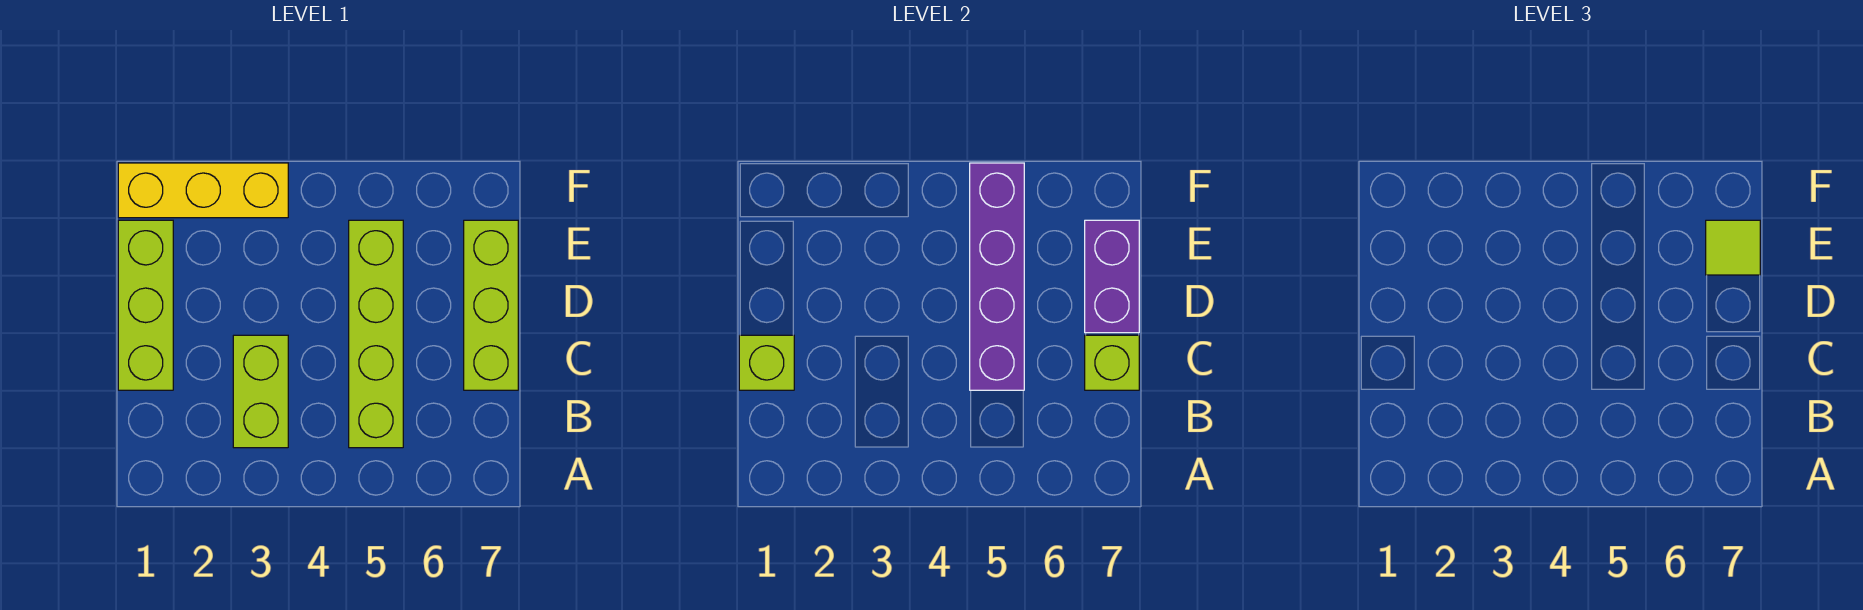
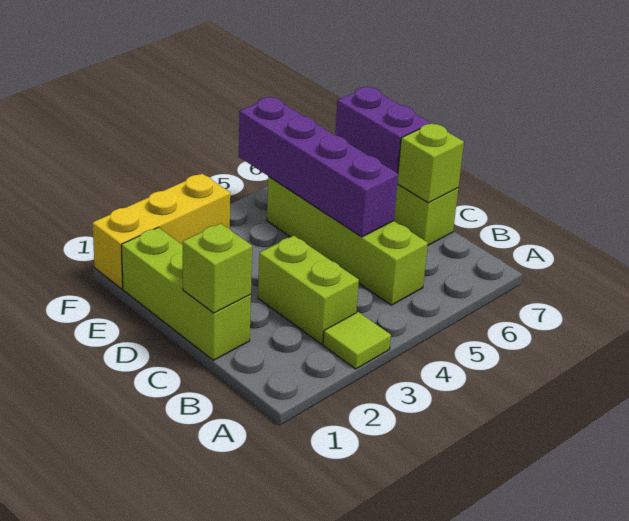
lime 1x1 tile [1706,220,1760,275] -> lime 1x1 tile moved to [323,312,391,369]

